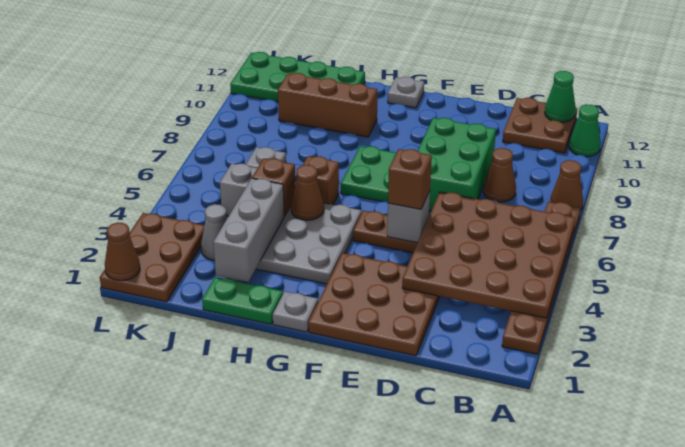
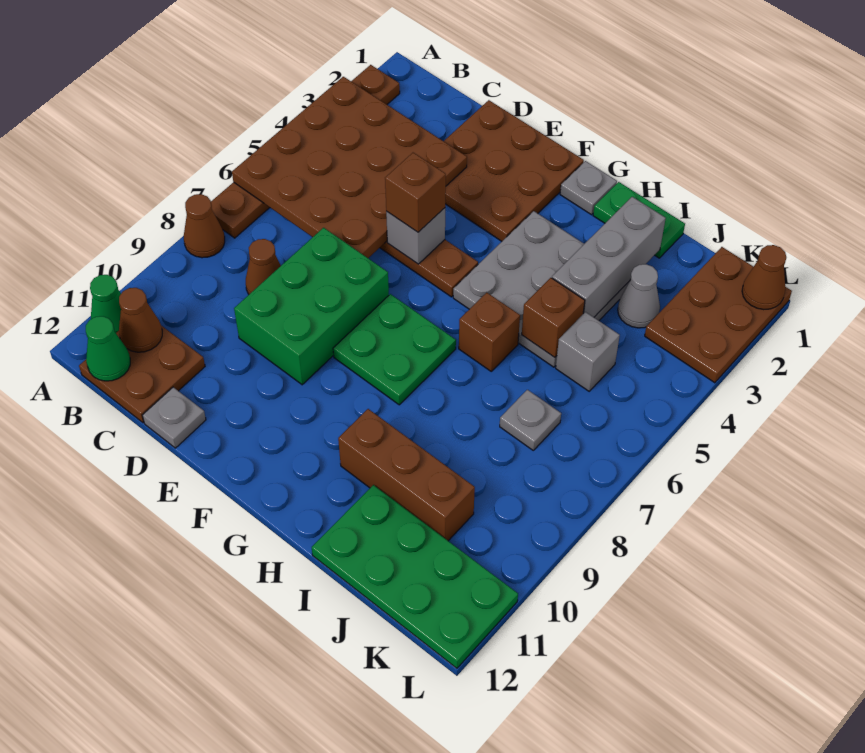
grey 1x1 plate [388,77,424,108] -> grey 1x1 plate moved to [142,387,206,448]
brown 1x1 cone [291,165,324,220] -> brown 1x1 cone moved to [119,288,162,352]

